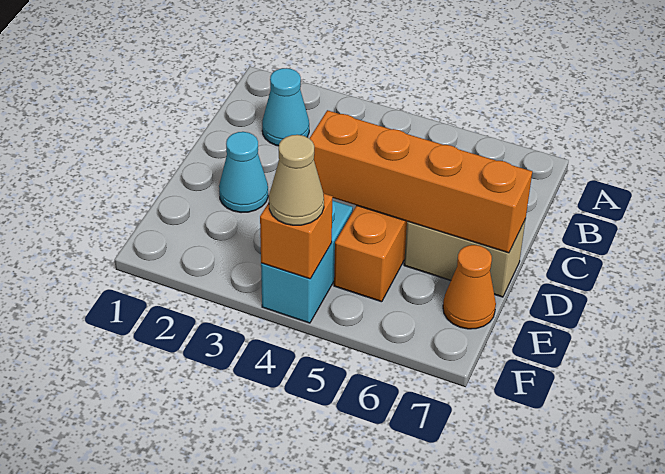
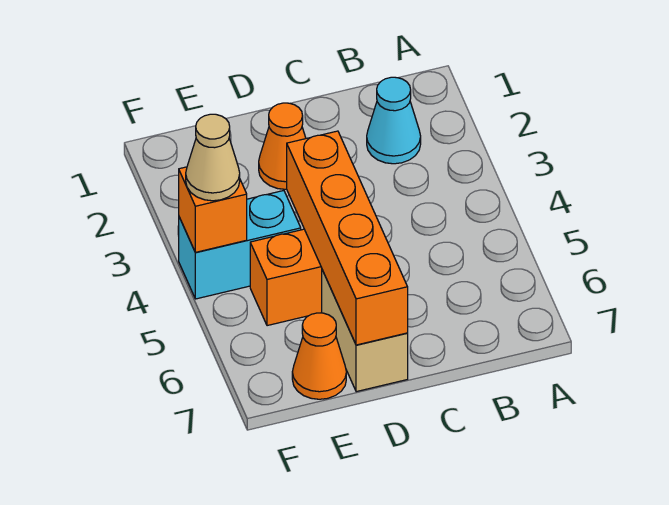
cyan 1x1 cone [219,132,268,213] -> orange 1x1 cone [259,103,306,189]

